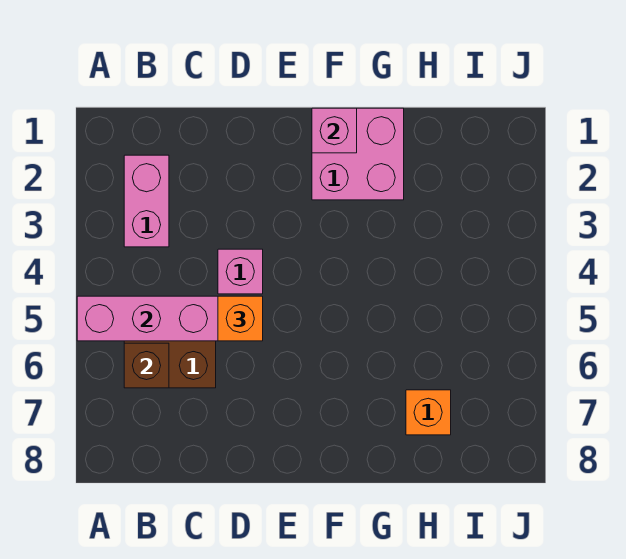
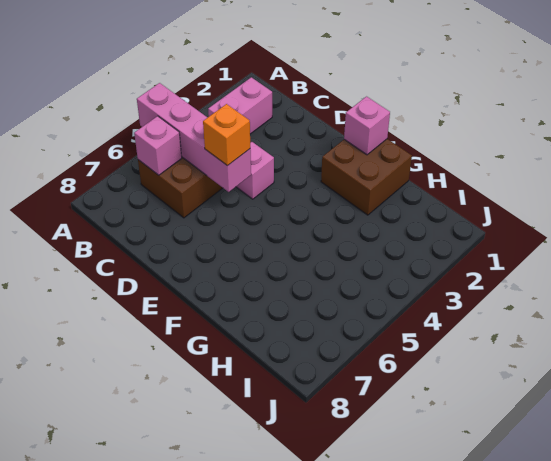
brown 1x1 brick [124,343,169,388] -> pink 1x1 brick [134,116,182,175]
pink 2x2 brick [312,108,404,200] -> brown 2x2 brick [321,139,412,215]
orange 1x1 brick [406,390,451,435] -> none

